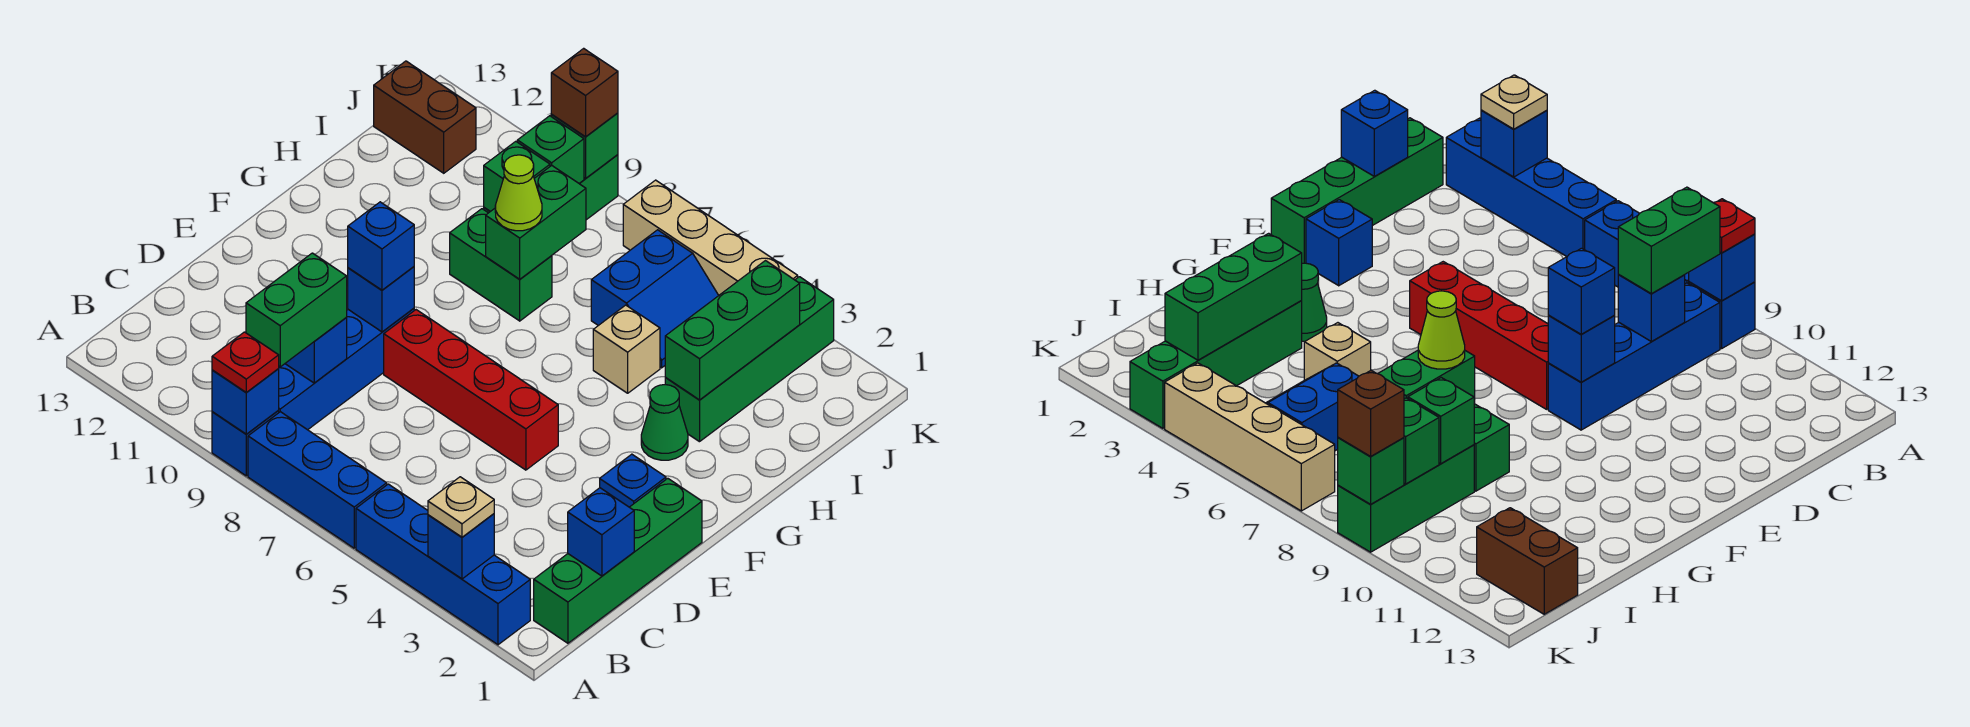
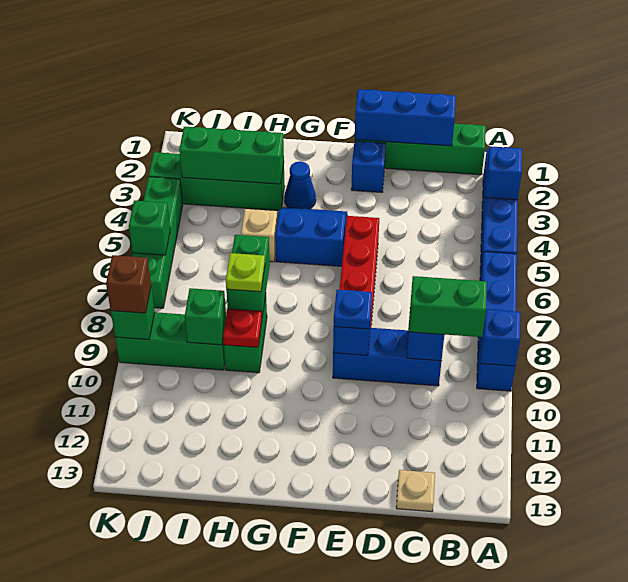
tan 1x1 plate [428,477,494,537] -> tan 1x1 plate moved to [396,470,435,512]
red 1x1 plate [212,332,279,393] -> red 1x1 plate moved to [223,309,262,347]
blue 1x4 brick [278,308,414,430] -> blue 1x3 brick [333,328,442,386]
blue 1x1 brick [568,488,634,576] -> blue 1x3 brick [355,89,456,146]
blue 1x1 brick [348,202,414,290] -> blue 1x1 plate [334,290,372,329]
green 1x1 cone [641,385,688,460] -> blue 1x1 cone [284,161,316,209]
green 1x2 brick [486,166,586,279] -> green 1x2 brick turned to [226,235,270,317]
lime 1x1 cone [495,155,542,231] -> lime 1x1 plate [226,253,265,292]
blue 2x2 slope [591,230,719,368] -> blue 2x2 slope moved to [275,207,347,266]
green 1x1 brick [517,116,584,183] -> green 1x1 brick moved to [129,200,170,255]
brown 1x2 brick [374,61,476,173] -> none
tan 1x4 brick [623,180,798,295] -> green 1x4 brick [132,177,183,308]

